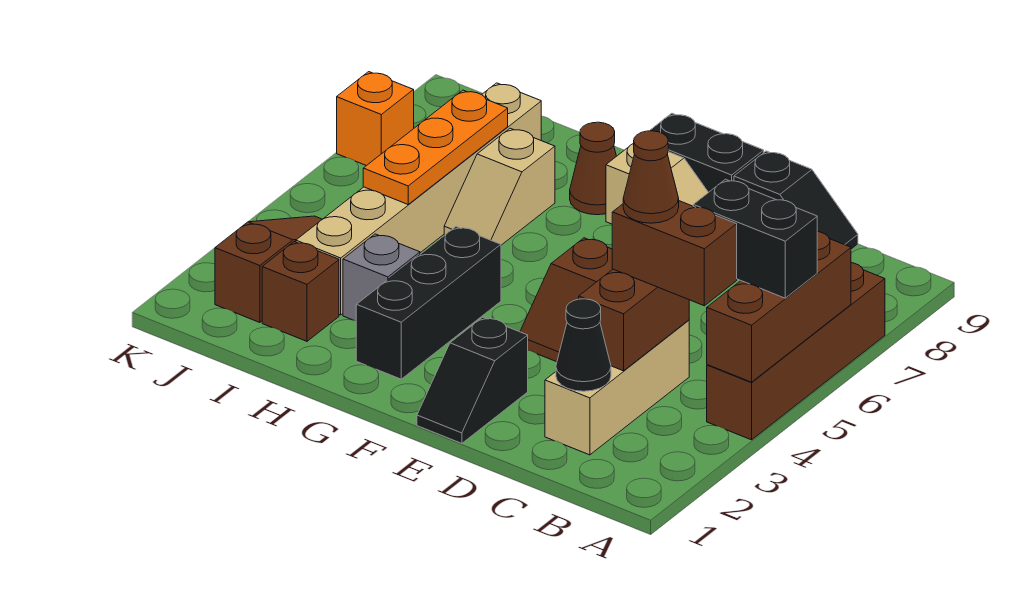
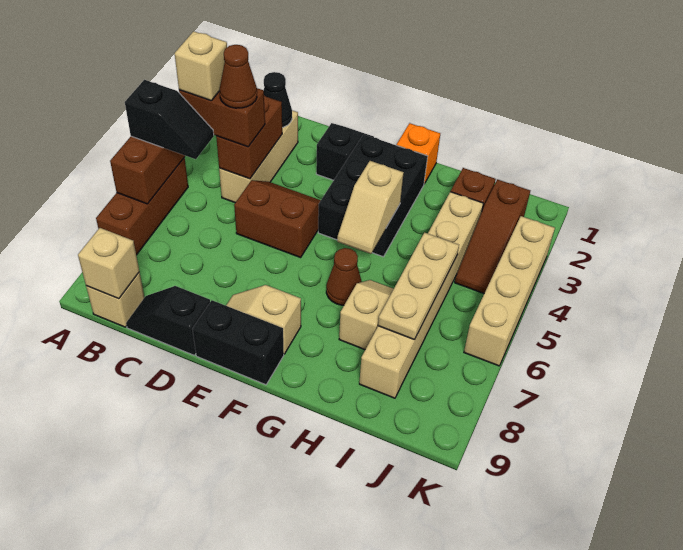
brown 1x4 brick [707,263,885,440] -> brown 1x3 brick [96,157,188,255]
black 1x2 brick [693,179,817,298] -> black 1x2 slope [125,80,214,159]
none -> tan 1x1 brick [175,31,227,101]
none -> tan 1x1 brick [86,272,145,327]
none -> tan 1x1 brick [78,228,139,299]
black 1x3 brick [356,227,501,379] -> black 2x3 brick [318,134,428,257]
none -> tan 1x2 slope [337,161,404,254]
brown 1x1 cone [570,122,616,215] -> brown 1x1 cone moved to [326,248,362,305]
grey 1x1 brick [343,234,420,321] -> none
orange 1x3 plate [363,90,508,205] -> tan 1x3 plate [378,233,459,340]
none -> tan 1x4 brick [464,216,555,366]
orange 1x1 brick [337,72,414,166] -> orange 1x1 brick moved to [397,123,440,184]

